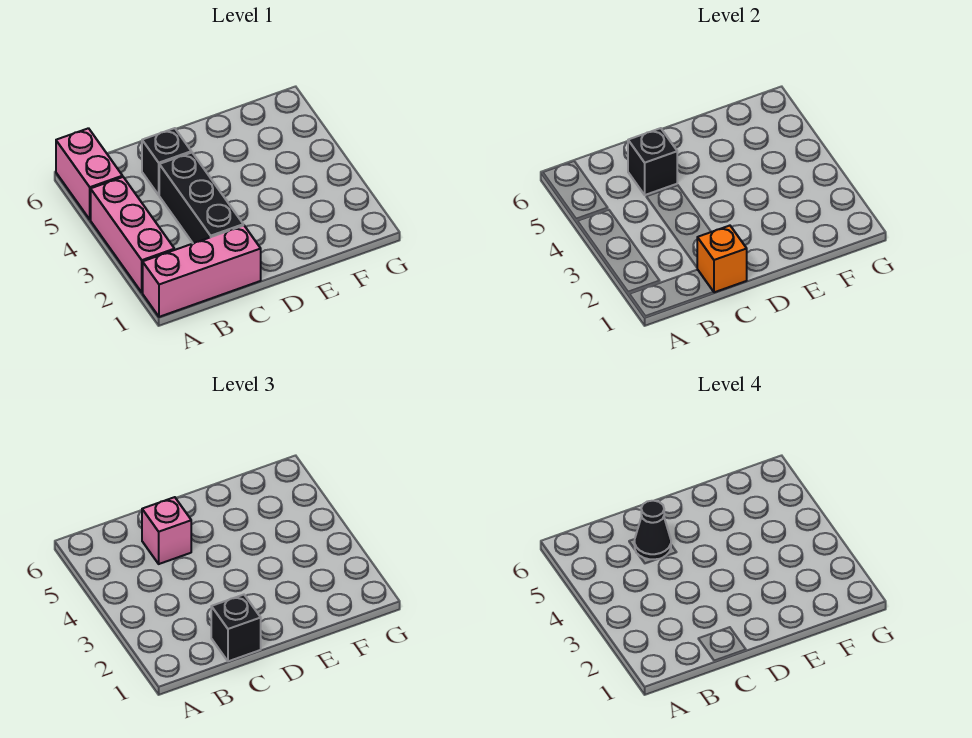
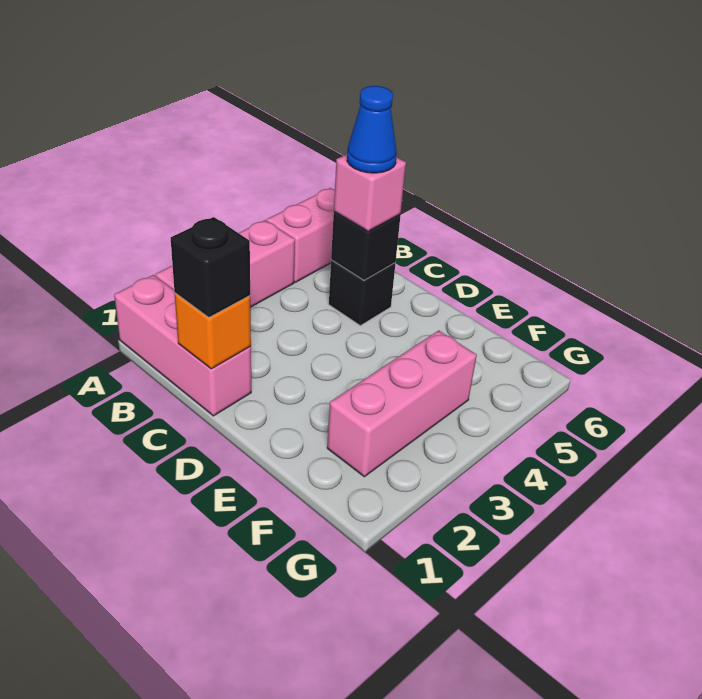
black 1x3 brick [159,153,243,243] -> none
black 1x1 cone [635,501,671,559] -> blue 1x1 cone [347,86,397,173]
none -> pink 1x3 brick [327,330,477,477]

